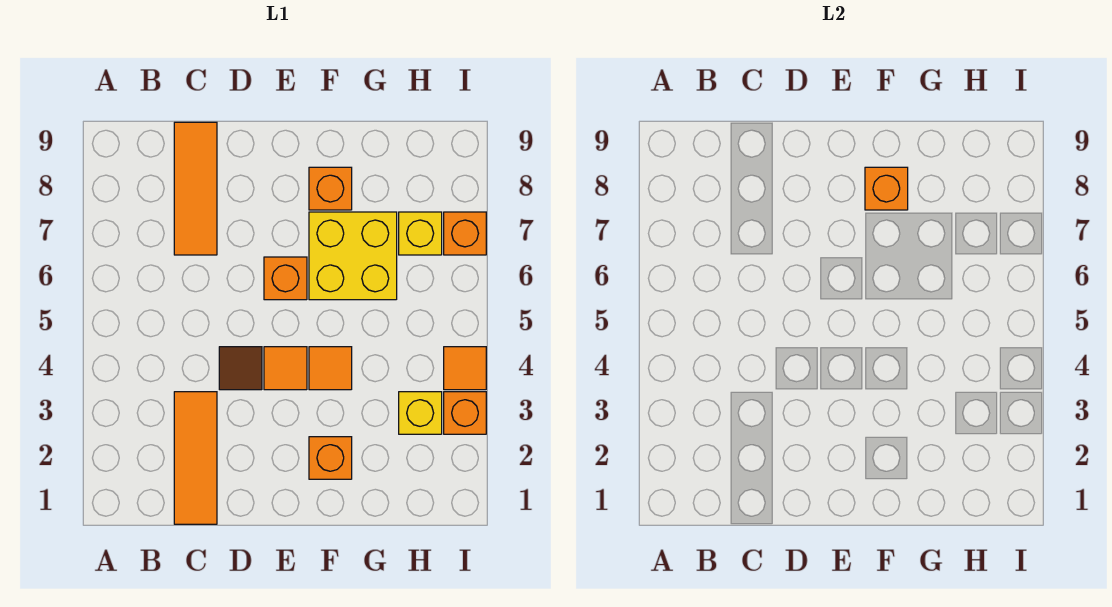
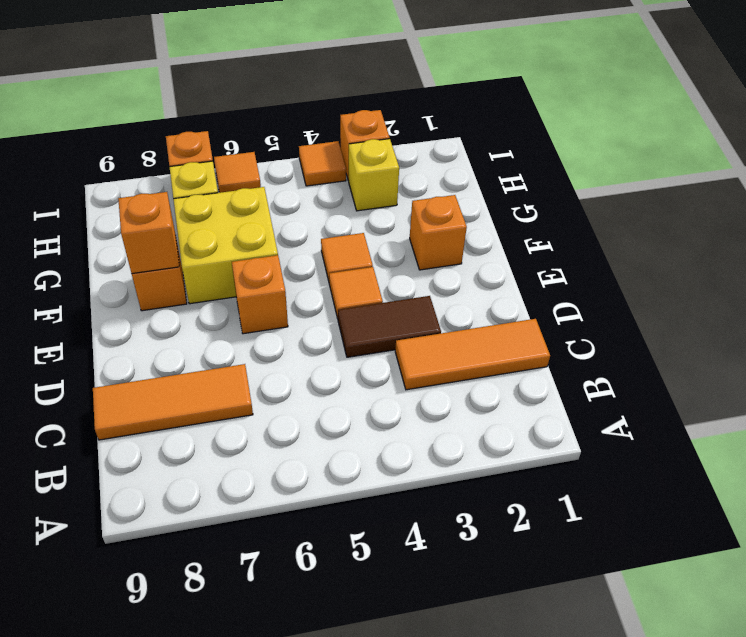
brown 1x1 tile [219,347,262,390] -> brown 1x2 tile [338,296,441,357]
none -> orange 1x1 tile [214,152,261,193]

